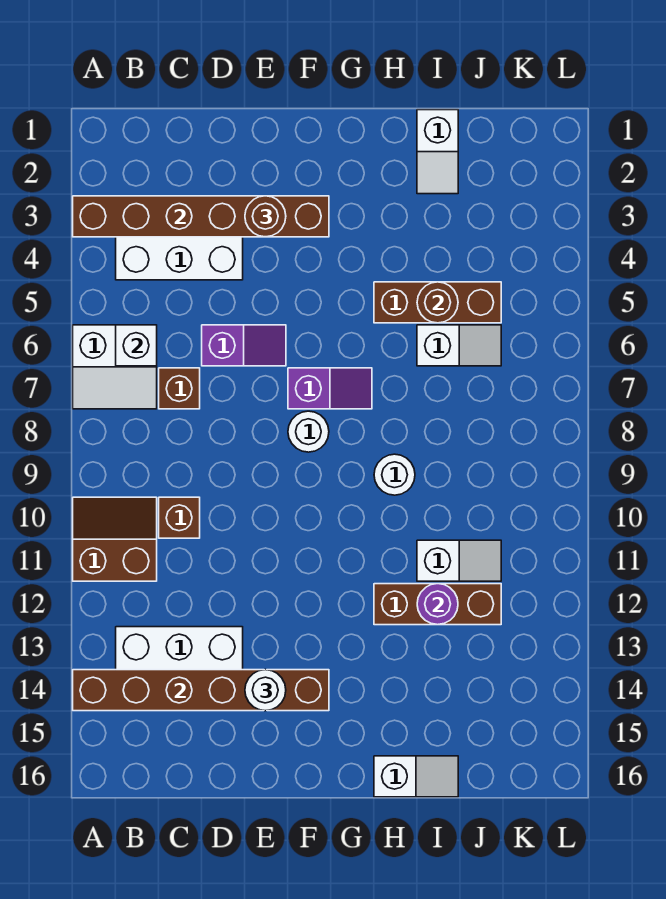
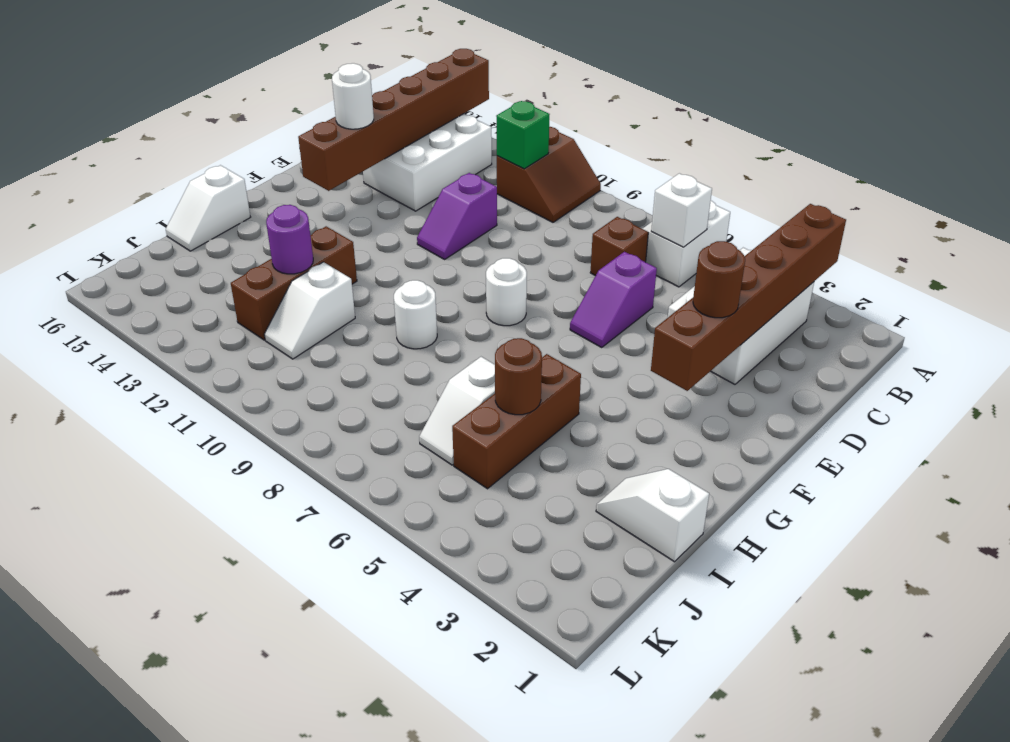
none -> green 1x1 brick [496,101,550,169]
brown 1x1 brick [159,497,200,538] -> none
purple 1x2 slope [288,368,372,409] -> purple 1x2 slope moved to [417,173,497,259]

